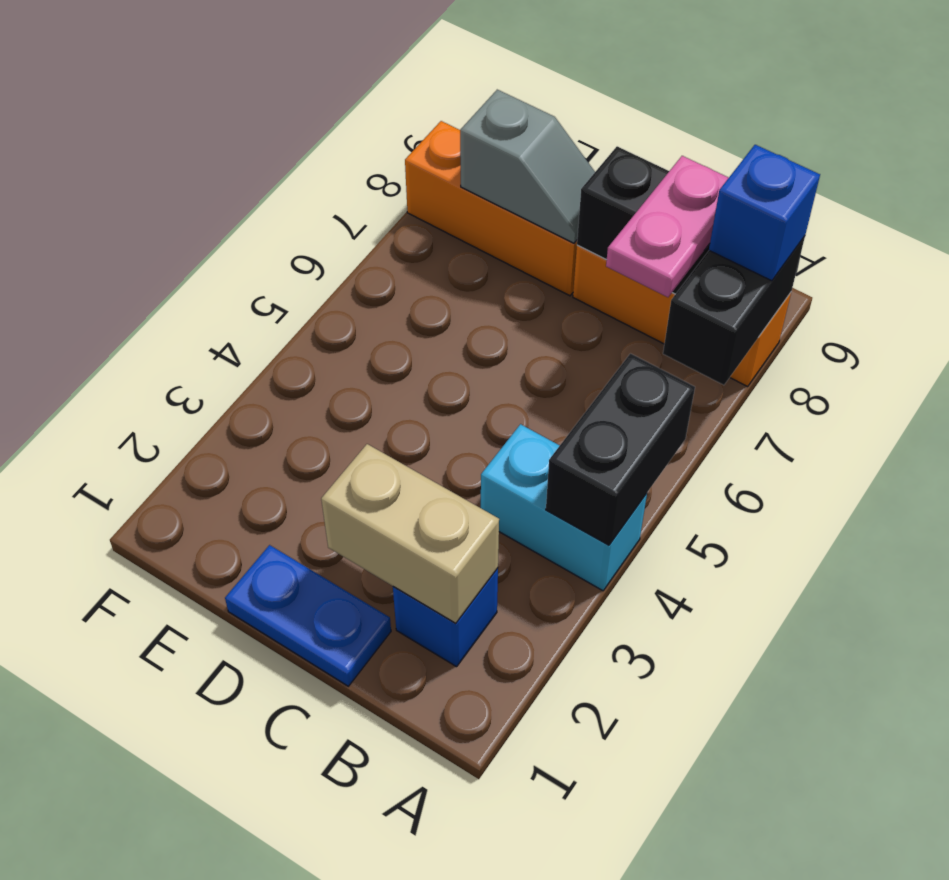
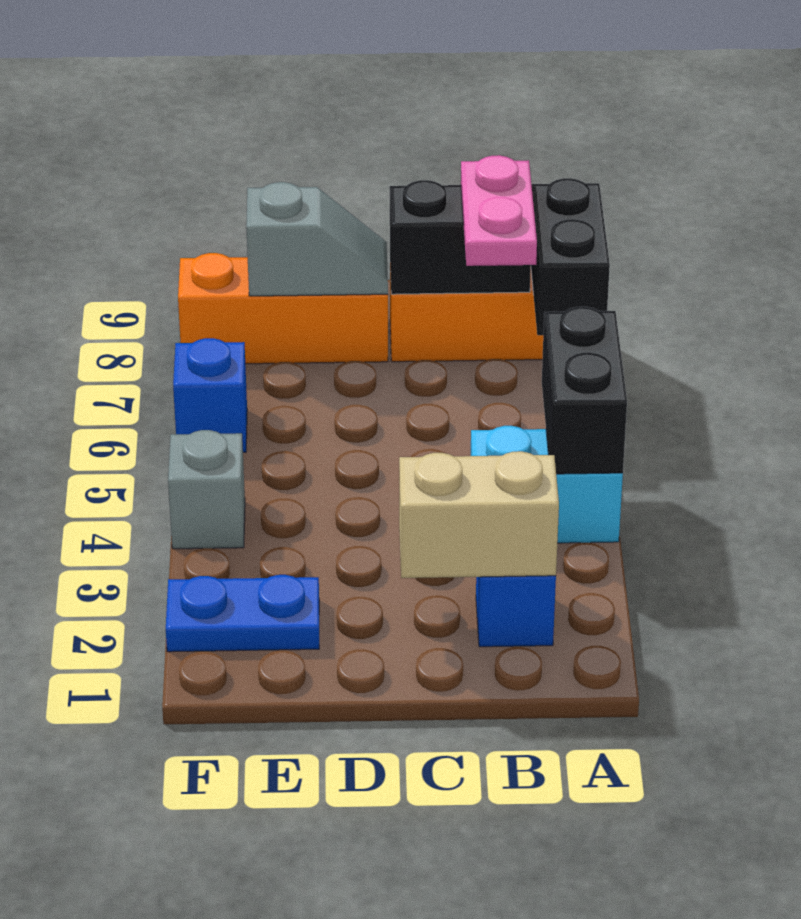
blue 1x1 brick [709,145,820,281] -> blue 1x1 brick moved to [173,338,247,452]
blue 1x2 plate [225,545,391,686] -> blue 1x2 plate moved to [166,575,319,652]
none -> grey 1x1 brick [168,430,245,549]

